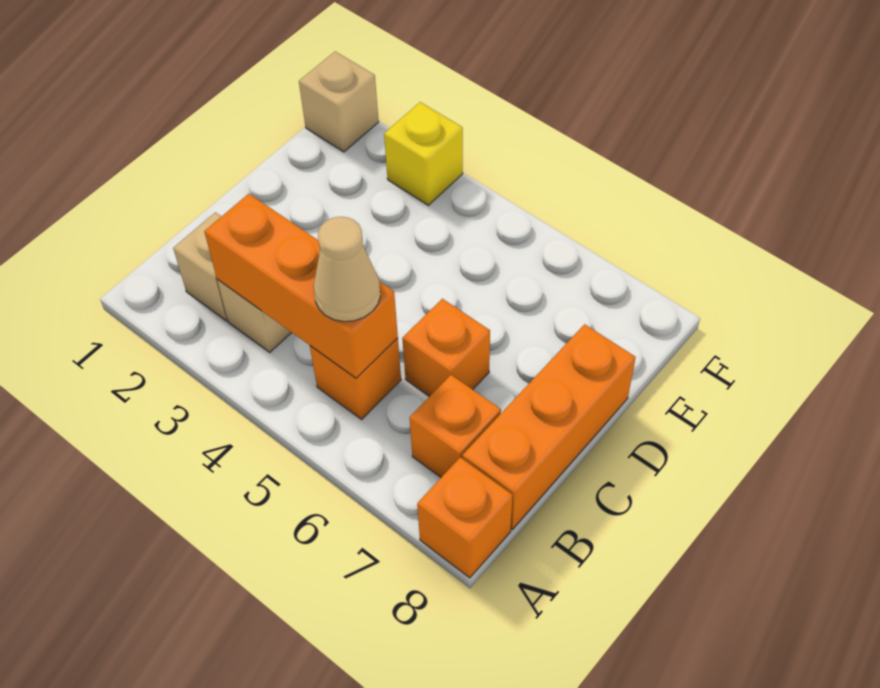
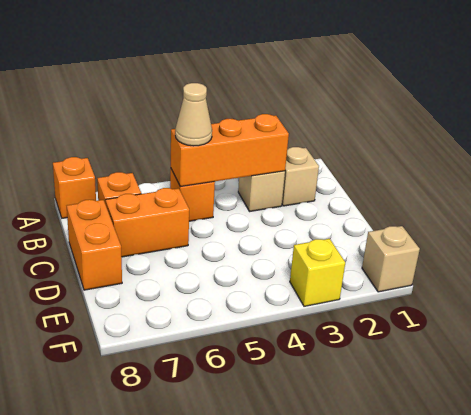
orange 1x3 brick [462,324,636,529] -> orange 1x2 brick [67,200,122,290]
orange 1x1 brick [402,299,490,397] -> orange 1x2 brick [106,188,189,257]

